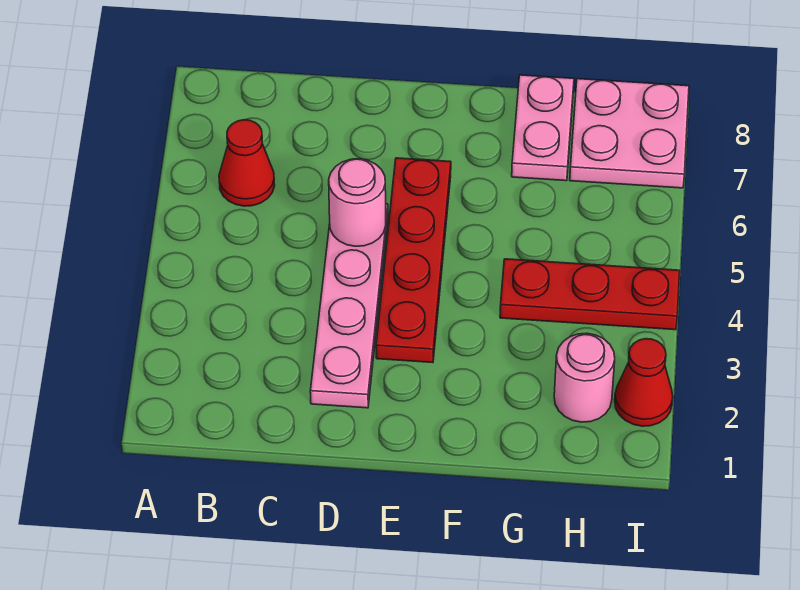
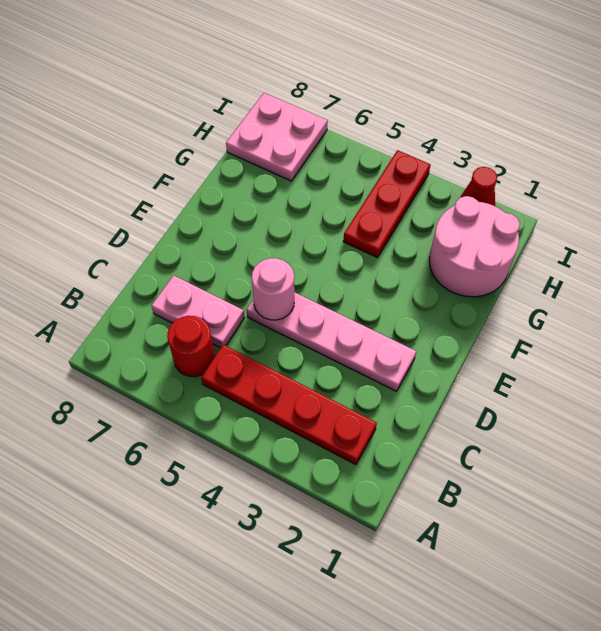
red 1x1 cone [219,120,275,206] -> red 1x1 round brick [167,316,215,377]
red 1x4 plate [376,158,451,363] -> red 1x4 plate moved to [201,345,377,465]
pink 1x2 plate [512,75,574,181] -> pink 1x2 plate moved to [152,276,244,348]
pink 1x1 round brick [554,333,615,422] -> pink 2x2 round brick [429,196,520,297]

